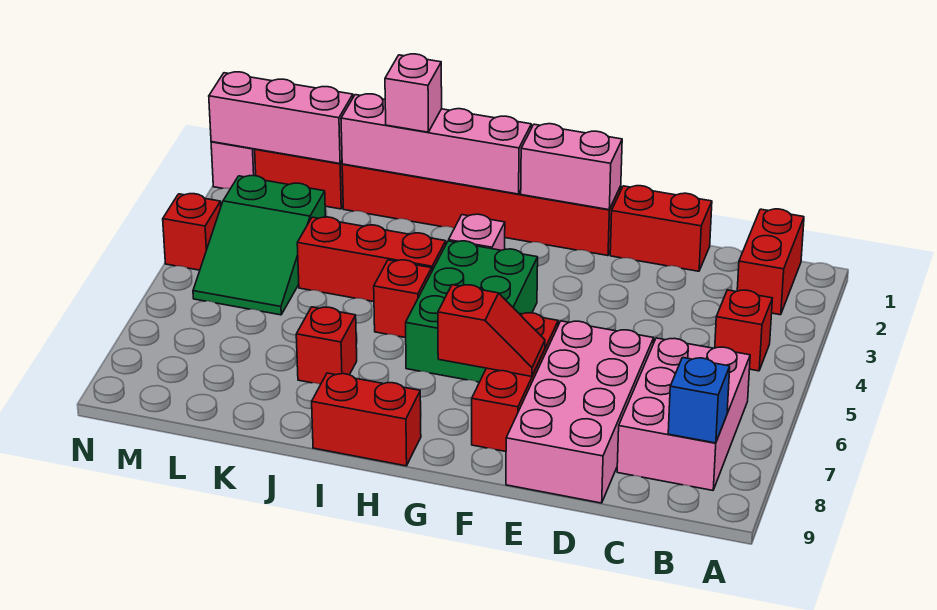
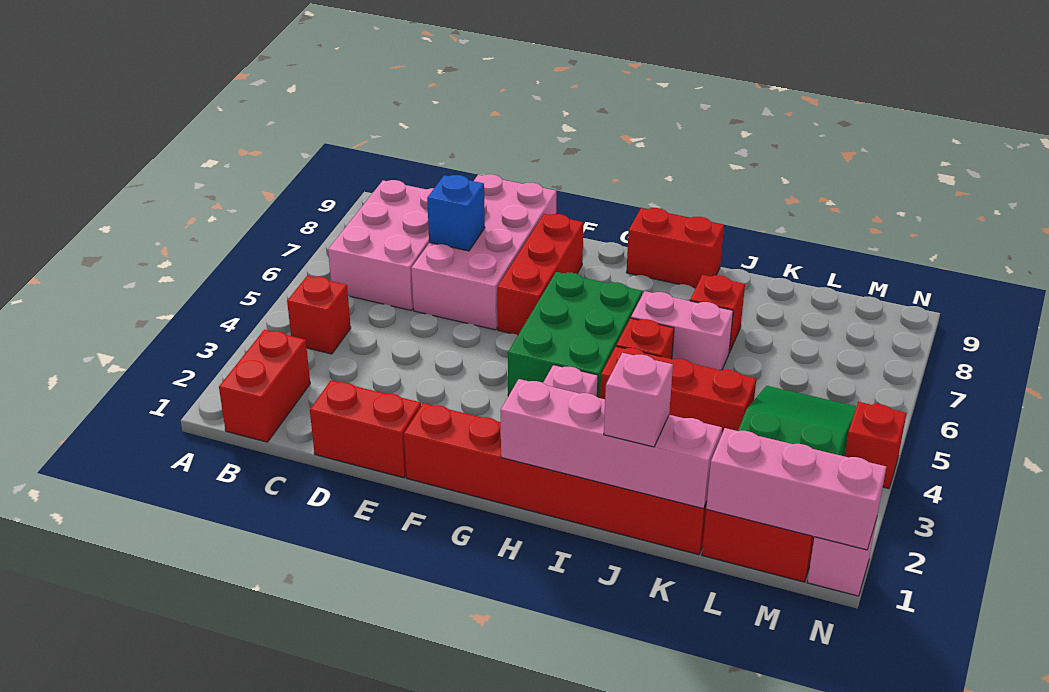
blue 1x1 brick [668,358,730,443] -> blue 1x1 brick moved to [427,175,485,251]
pink 1x2 brick [521,124,622,210] -> pink 1x2 brick moved to [631,291,733,370]
red 1x2 slope [438,285,545,376] -> none

